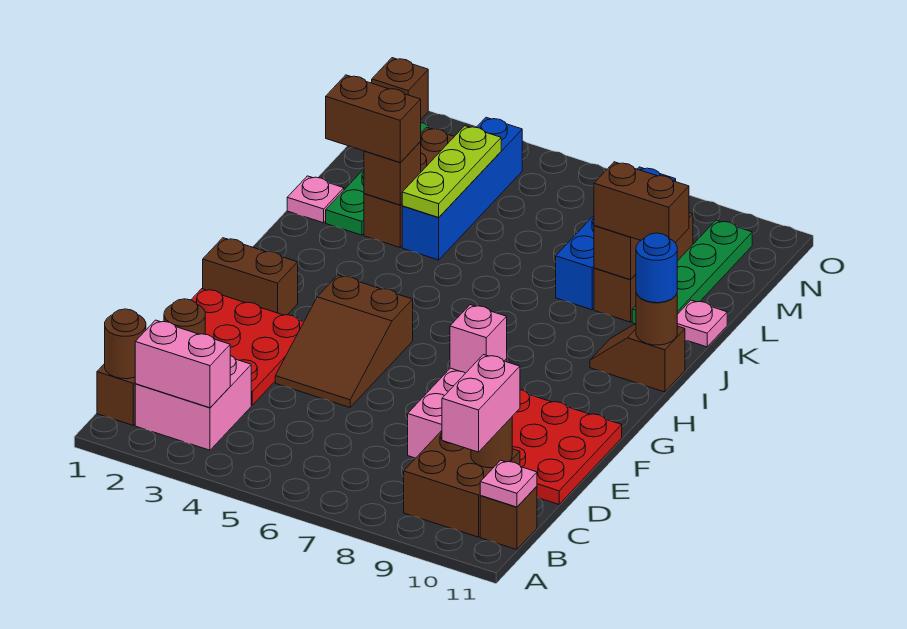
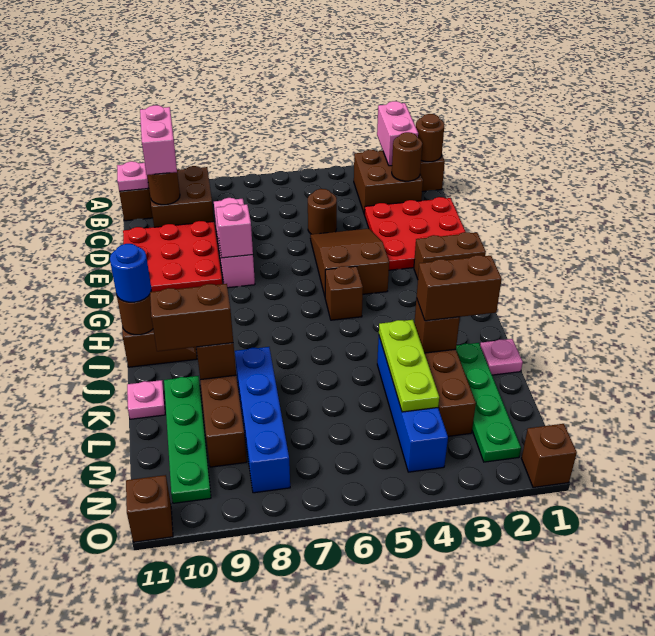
pink 2x2 brick [135,355,251,450] -> brown 2x2 brick [354,150,423,215]
pink 1x2 brick [135,320,230,408] -> pink 1x2 brick turned to [377,101,418,166]
none -> brown 1x1 round brick [308,189,337,234]
none -> brown 1x1 brick [325,266,363,320]
none -> brown 1x1 brick [126,475,173,542]

